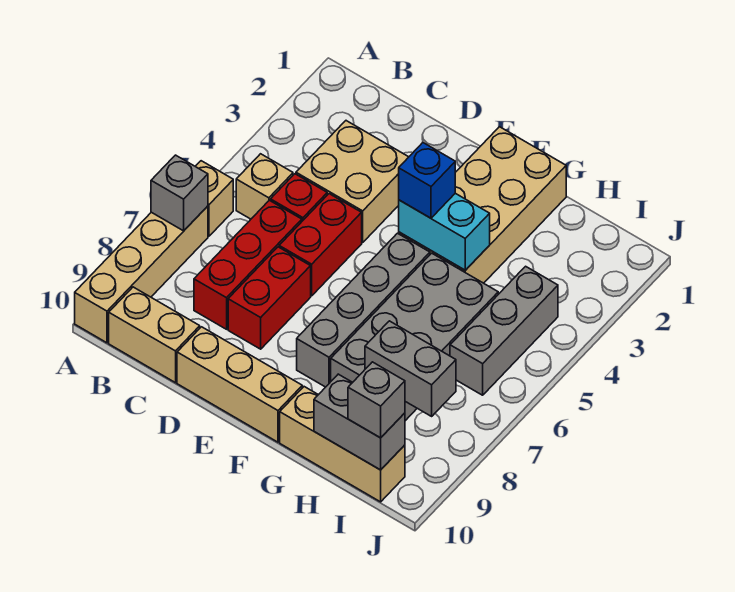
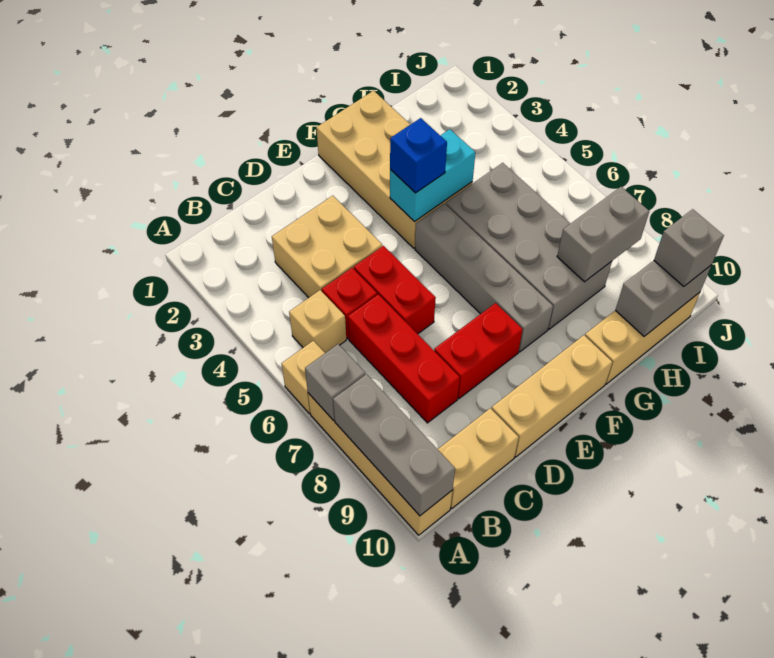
red 1x2 brick [228,247,311,349] -> red 1x2 brick turned to [434,303,523,399]
grey 1x3 brick [450,266,558,395] -> grey 1x3 brick moved to [333,374,455,516]

